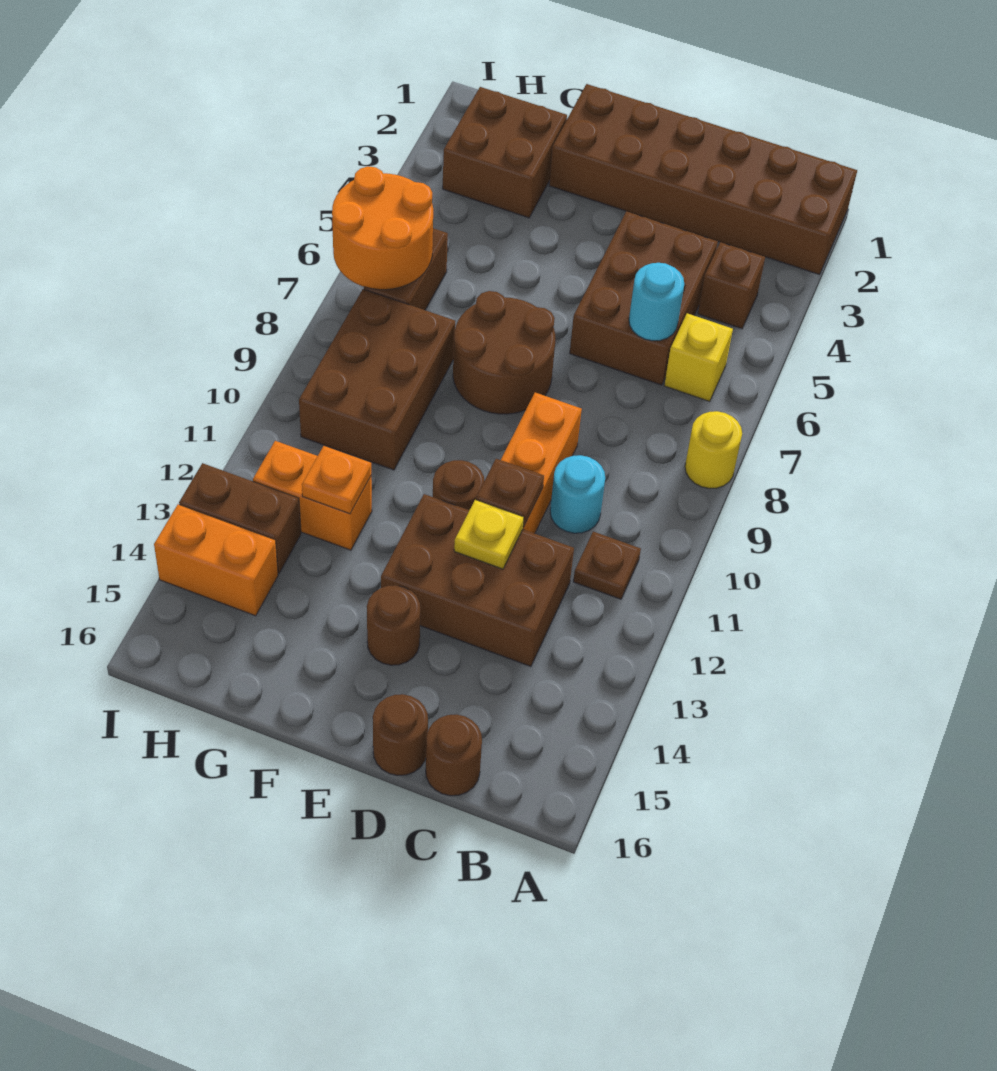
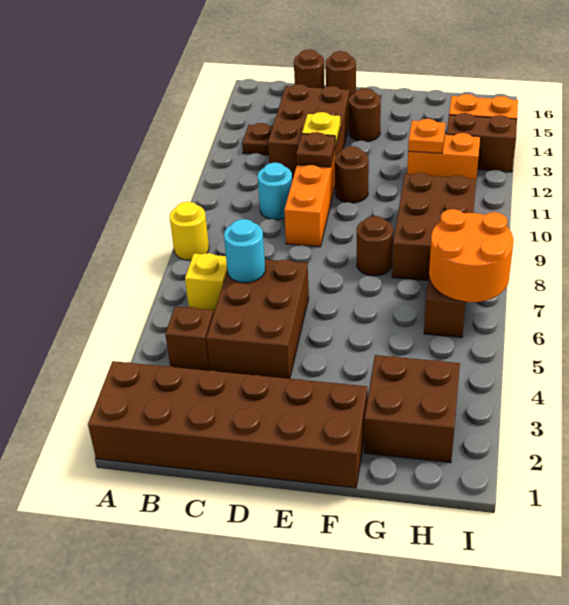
brown 1x1 plate [573,532,641,599] -> brown 1x1 plate moved to [242,123,273,155]
brown 2x3 brick [381,494,574,667] -> brown 2x3 brick turned to [268,84,349,177]
brown 2x2 round brick [453,291,555,414] -> brown 1x1 round brick [357,216,393,276]

